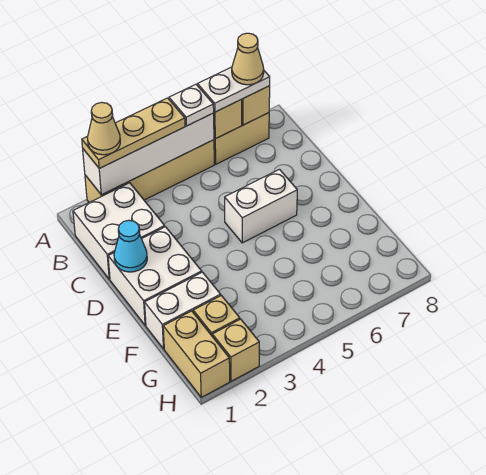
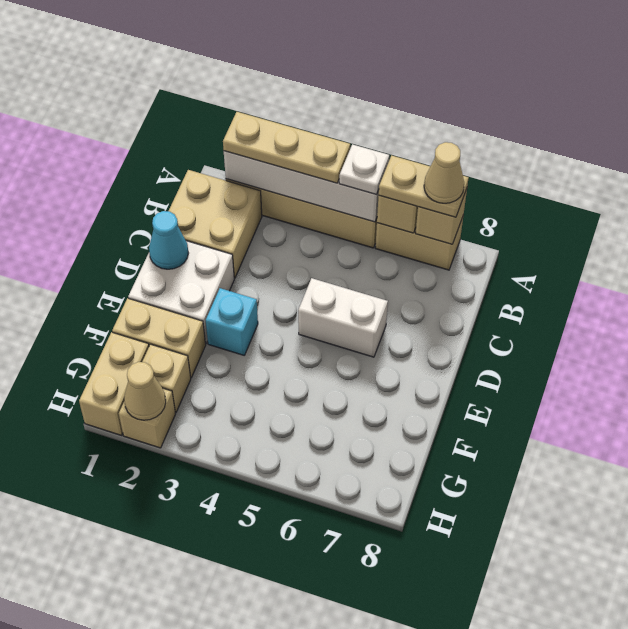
tan 1x1 cone [88,102,120,155] -> tan 1x1 cone moved to [124,362,166,420]
white 1x2 plate [198,67,270,112] -> tan 1x2 plate [379,155,469,217]
white 2x2 brick [73,183,165,279] -> tan 2x2 brick [169,170,262,278]
none -> cyan 1x1 brick [206,288,258,355]
white 1x2 brick [145,272,221,349] -> tan 1x2 brick [112,298,206,377]

